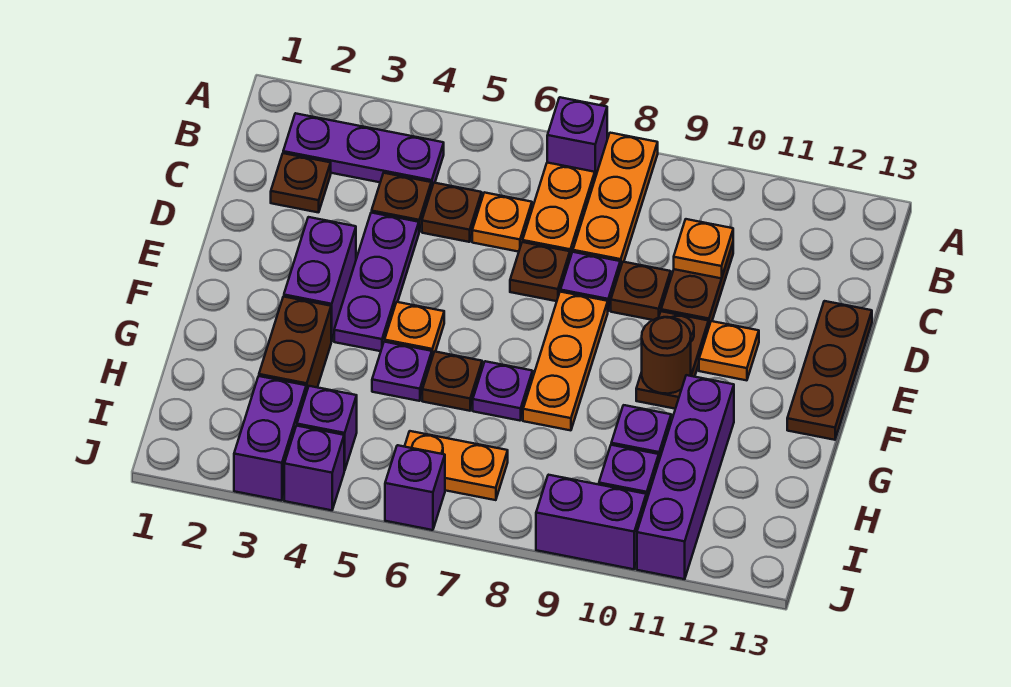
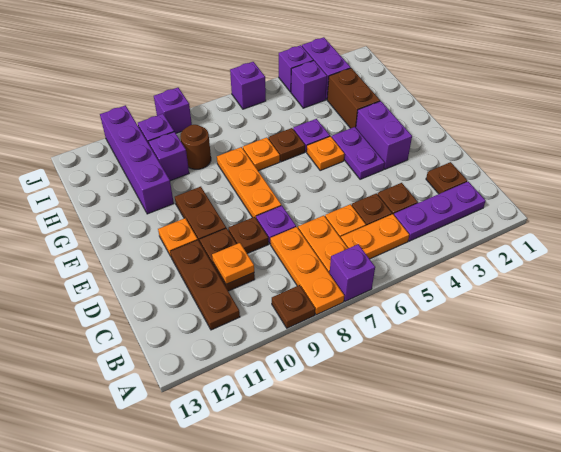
purple 1x3 plate [334,213,419,351] -> purple 1x2 plate [332,127,385,179]
brown 1x1 plate [510,242,570,301] -> brown 1x1 plate moved to [272,285,315,328]
brown 1x3 plate [787,301,872,440] -> brown 1x3 plate moved to [170,240,240,330]
brown 1x1 round brick [642,317,691,394] -> brown 1x1 round brick moved to [180,125,211,169]
purple 1x1 plate [473,361,533,421] -> orange 1x1 plate [243,138,280,171]
orange 1x2 plate [405,431,508,500] -> orange 1x2 plate moved to [341,214,409,259]
purple 1x2 brick [536,475,646,569] -> purple 1x1 brick [154,88,192,133]

